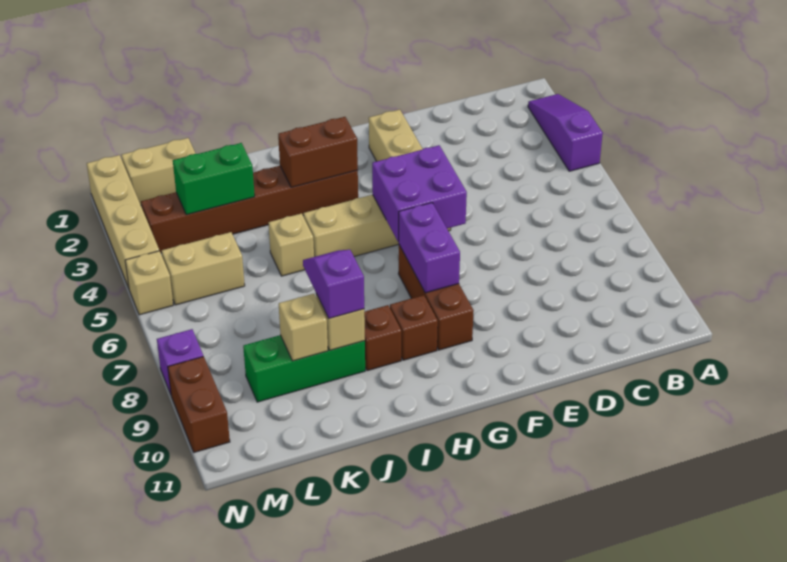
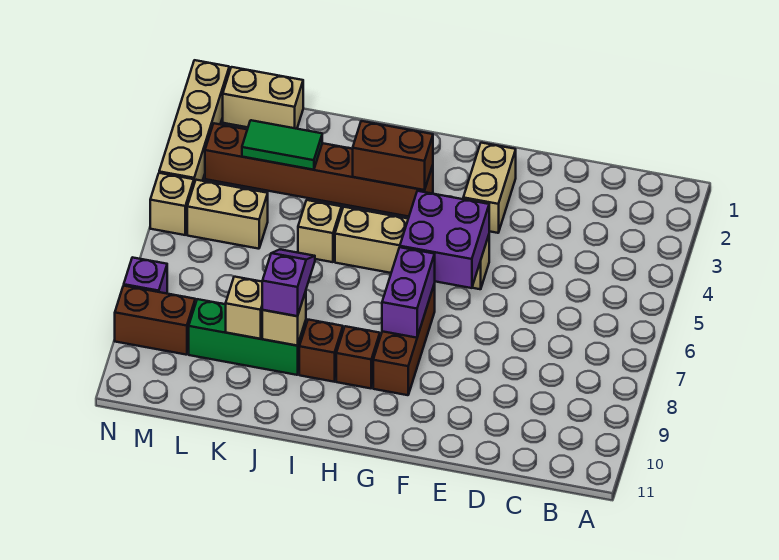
purple 1x3 slope [528,94,603,171] -> none
green 1x2 brick [173,143,255,215] -> green 1x2 tile [242,120,322,170]
brown 1x2 brick [168,356,230,452] -> brown 1x2 brick turned to [115,286,195,355]

